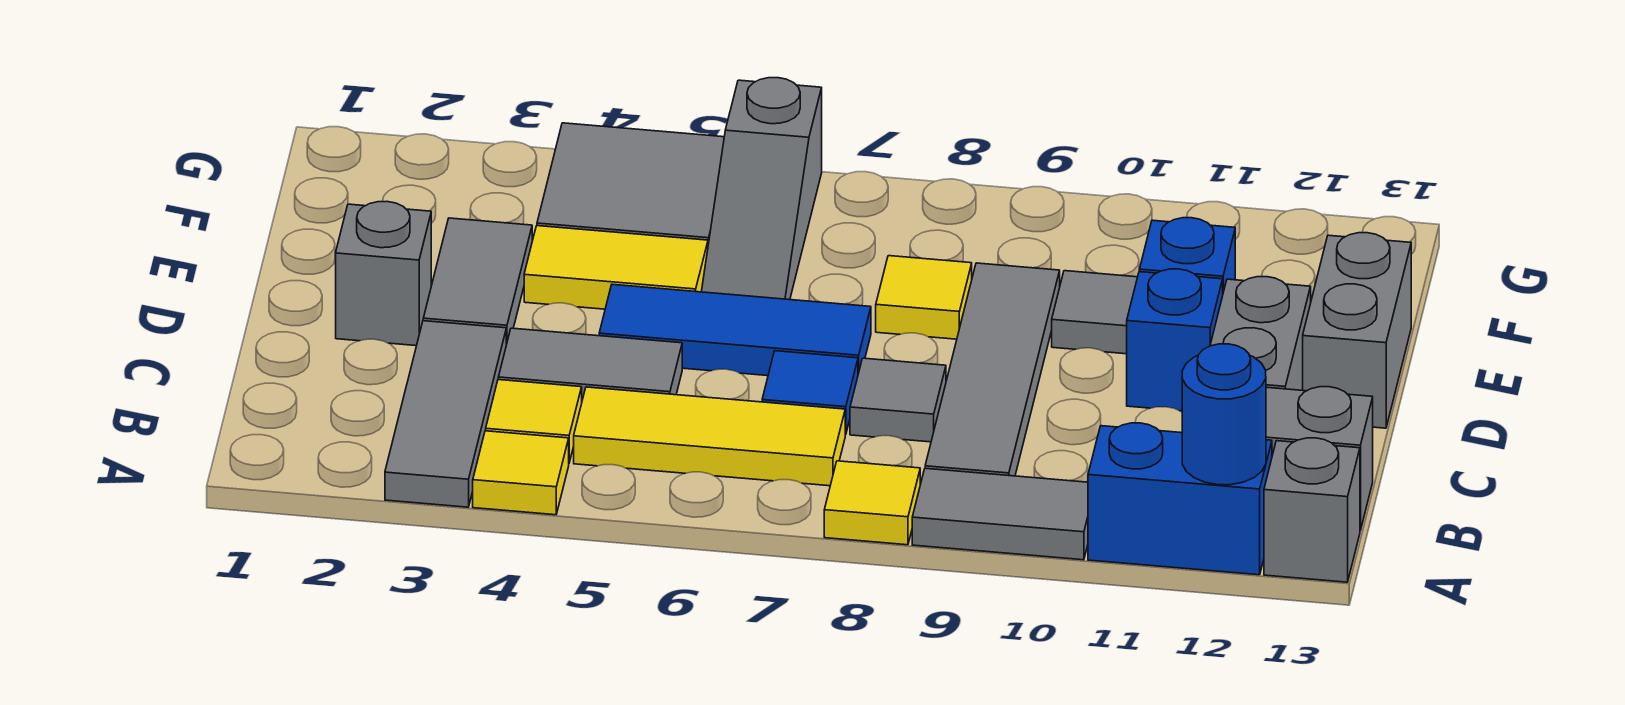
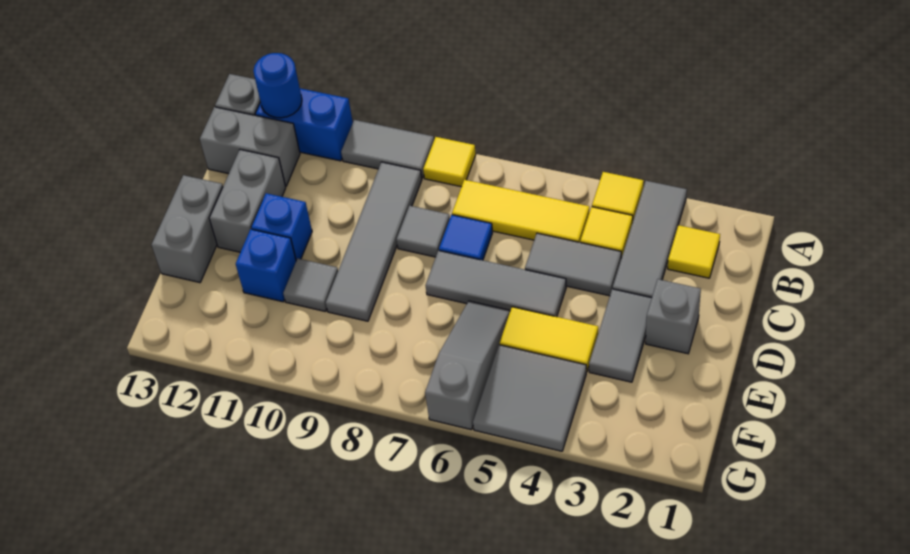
blue 1x3 tile [599,284,871,376] -> grey 1x3 tile [426,251,566,317]
yellow 1x1 tile [876,256,972,339] -> yellow 1x1 tile moved to [668,225,720,278]

